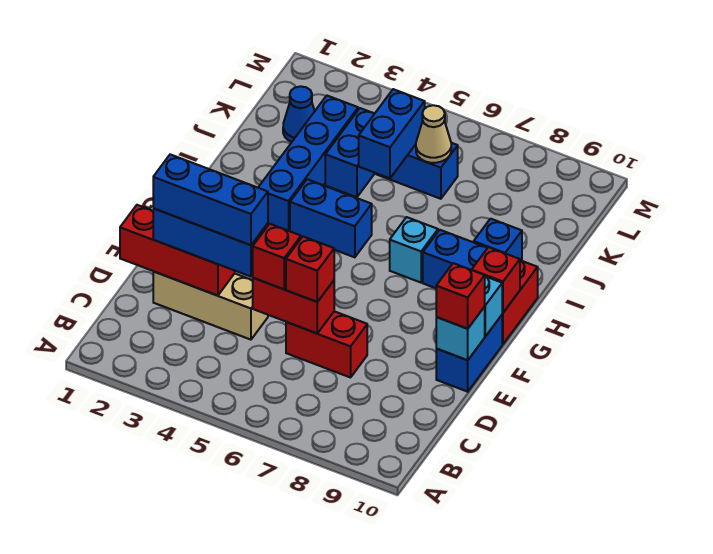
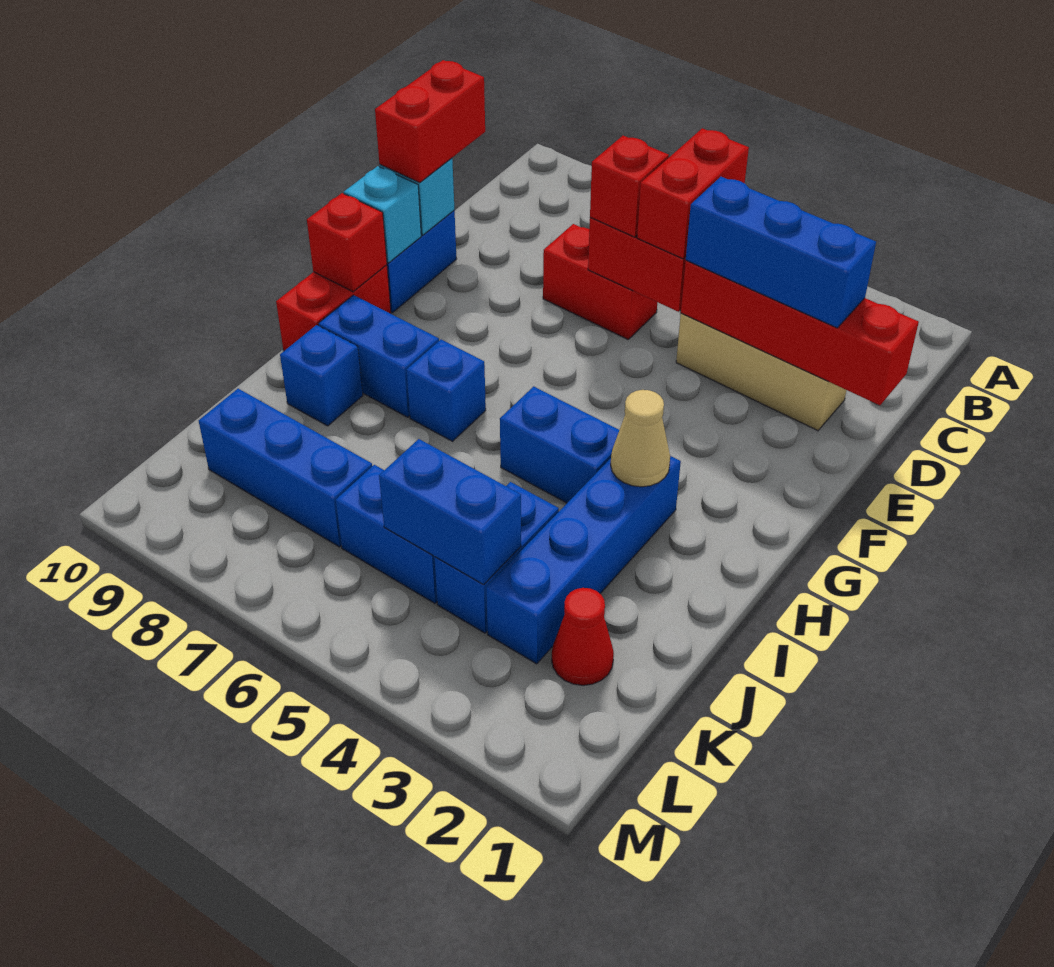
red 1x3 brick [120,205,235,296] -> red 1x4 brick [681,260,919,405]
blue 1x3 brick [153,154,268,245] -> blue 1x3 brick moved to [199,389,372,547]
red 1x1 brick [253,224,301,289] -> red 1x2 brick [637,128,749,259]
red 1x1 brick [436,263,485,329] -> red 1x2 brick [375,60,485,183]
cyan 1x1 brick [390,217,438,283] -> blue 1x1 brick [406,340,486,441]
blue 1x2 brick [359,89,425,178] -> blue 1x2 brick turned to [379,439,521,585]
blue 1x1 cone [283,86,315,142] -> red 1x1 cone [552,588,614,685]
tan 1x1 cone [416,105,451,163] -> tan 1x1 cone moved to [611,390,670,487]

